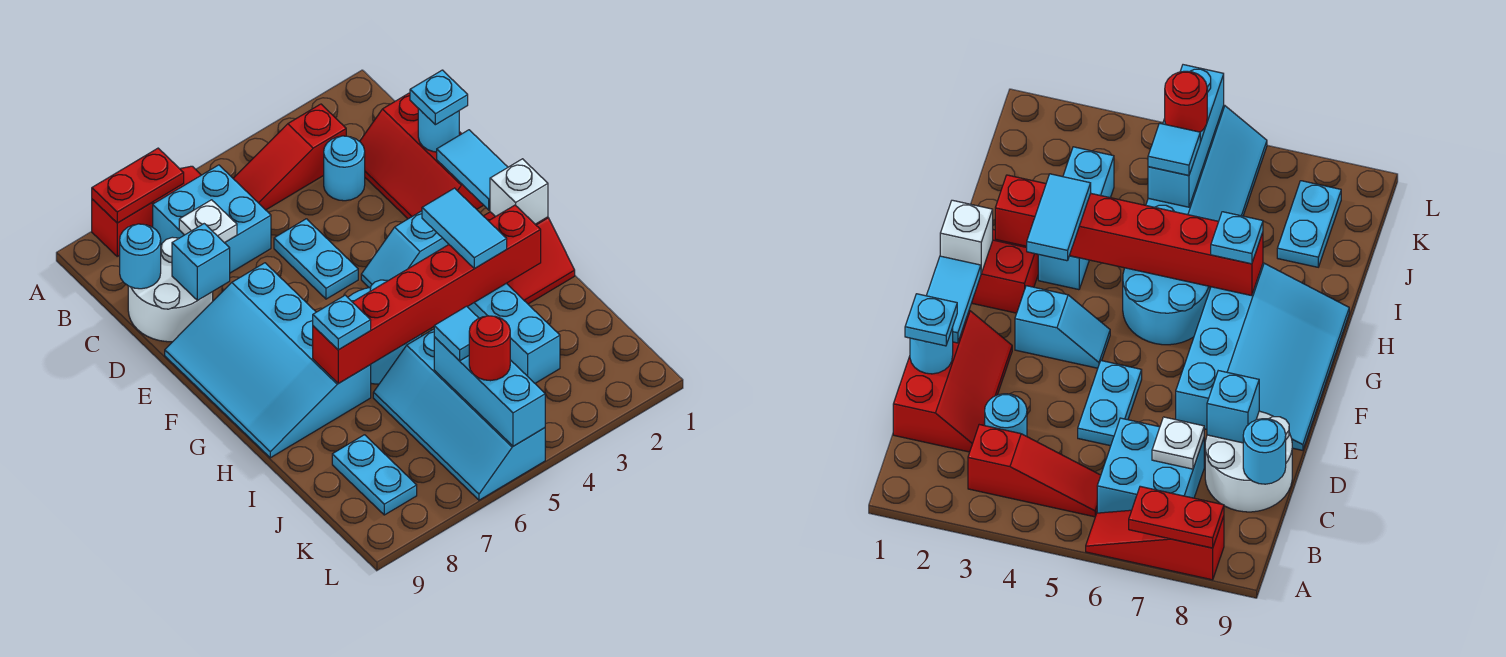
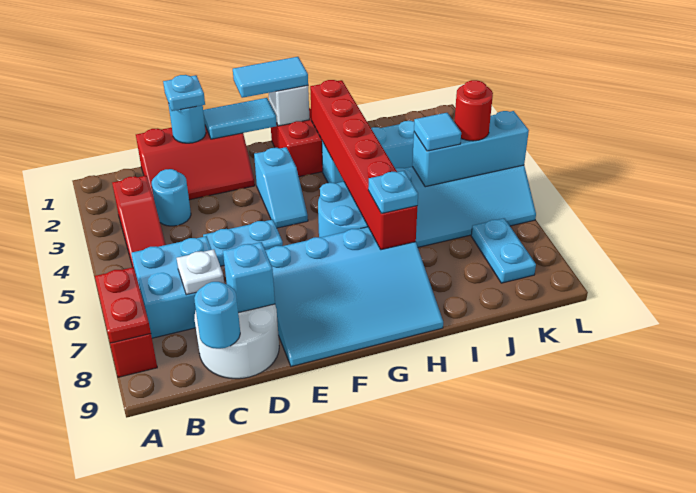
cyan 1x2 tile [422,188,507,269] -> cyan 1x2 tile moved to [233,57,308,98]
cyan 1x2 plate [332,435,417,515] -> cyan 1x2 plate turned to [471,218,536,283]

